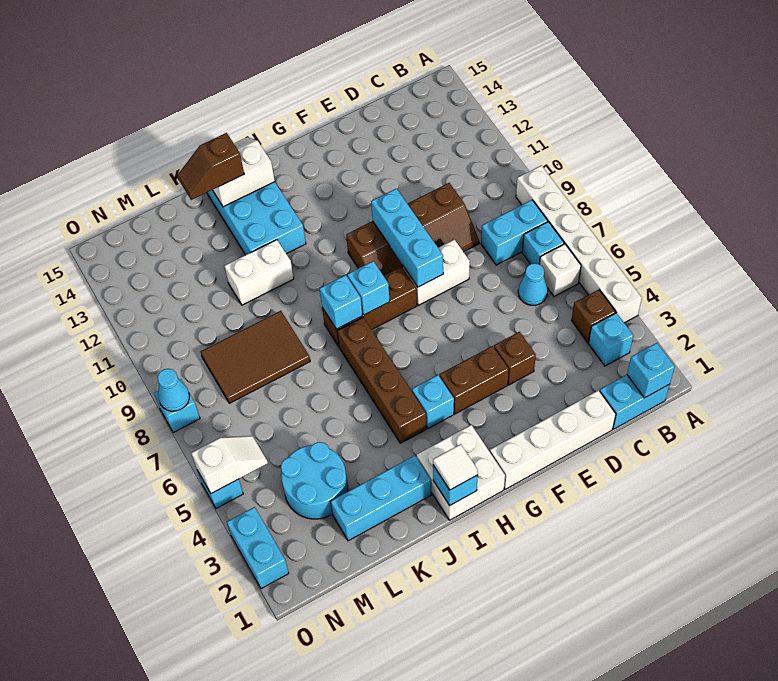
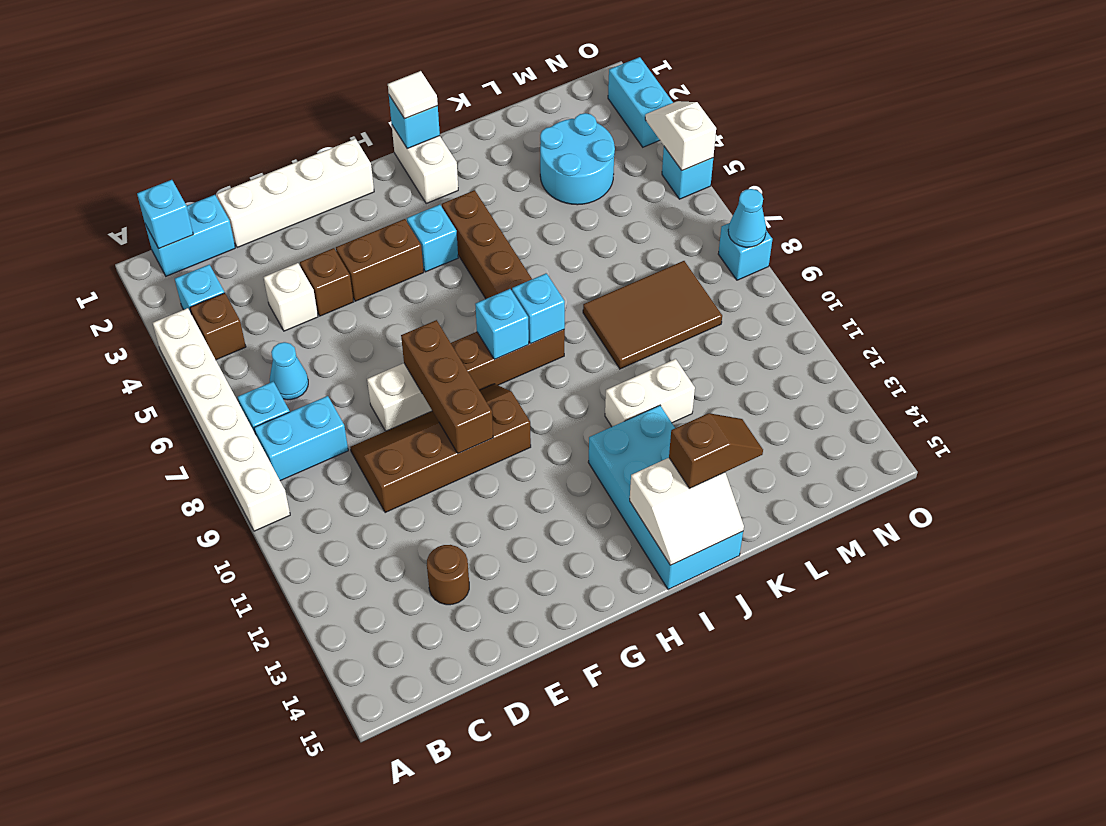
white 1x1 brick [540,244,581,296] -> white 1x1 brick moved to [264,263,318,331]
none -> brown 1x1 round brick [427,545,469,605]
cyan 1x3 brick [371,189,443,287] -> brown 1x3 brick [401,320,493,453]
white 2x2 brick [417,425,505,520] -> white 1x2 brick [392,126,458,204]
cyan 1x3 brick [330,456,431,541] -> none
white 1x2 slope [191,436,268,493] -> white 1x2 slope turned to [645,101,716,171]

